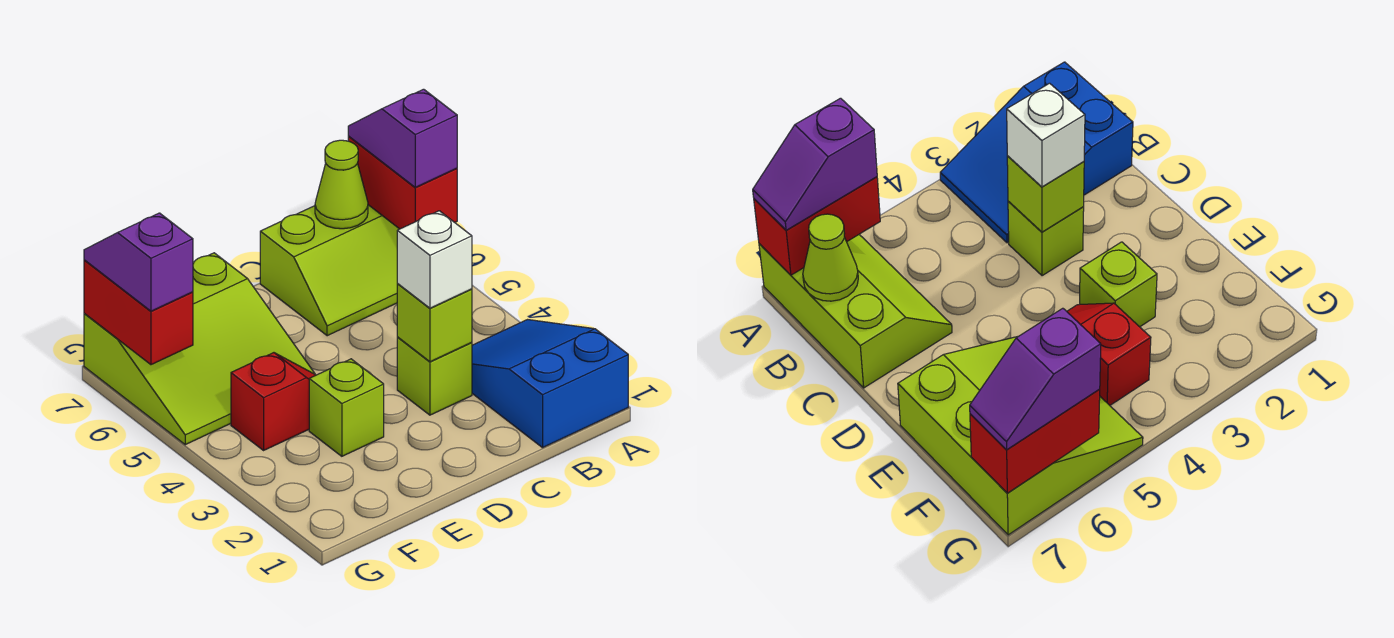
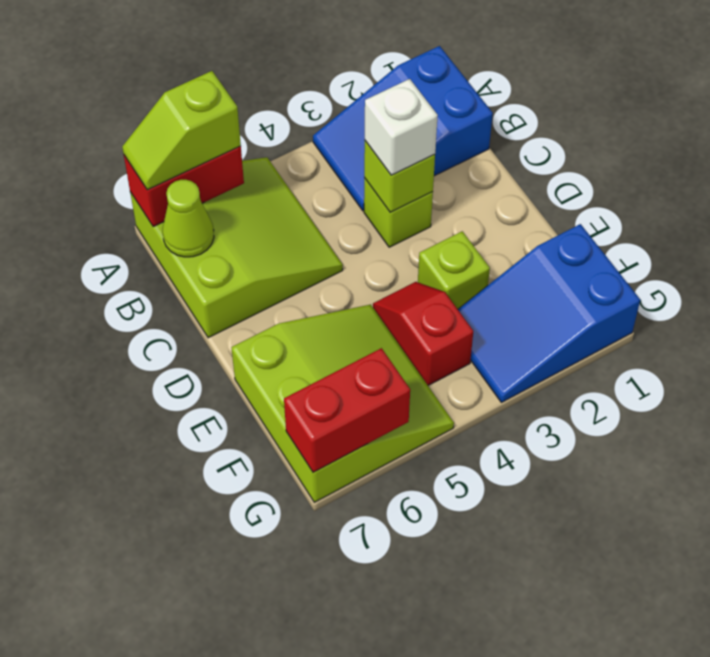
lime 2x3 slope [260,205,399,336] -> lime 3x3 slope [130,157,343,338]
purple 1x2 slope [348,89,457,187] -> lime 1x2 slope [122,71,241,190]
none -> blue 2x3 slope [458,224,640,402]
purple 1x2 slope [84,213,193,311] -> none

